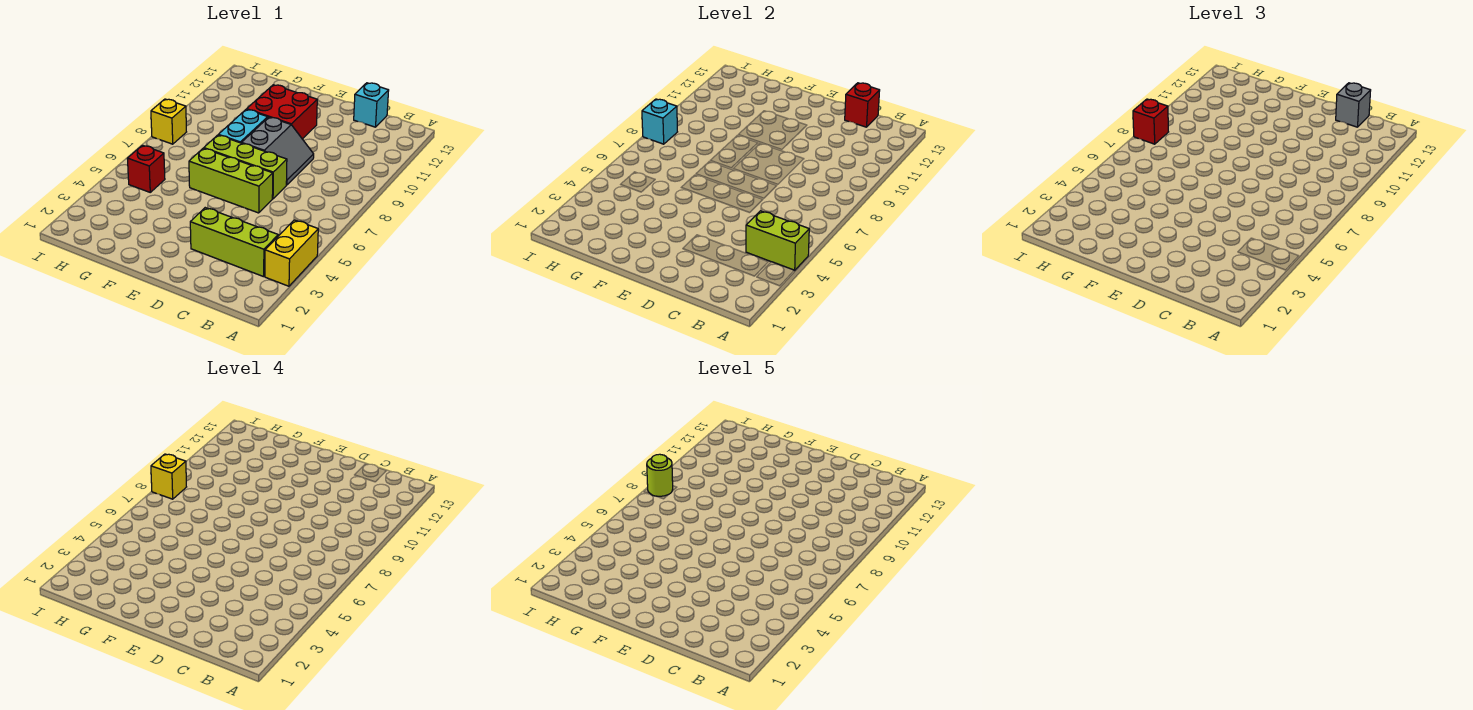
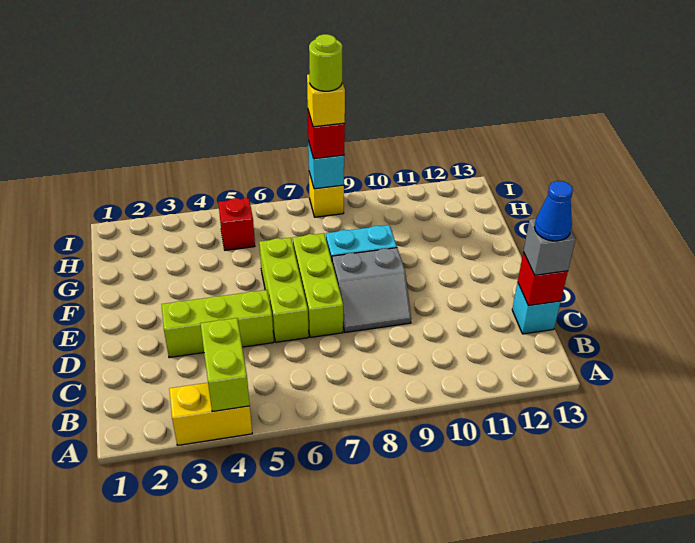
lime 1x3 brick [190,208,278,277] -> lime 1x3 brick turned to [162,290,274,358]
none -> blue 1x1 cone [534,181,573,241]
red 2x2 brick [247,85,317,139] -> none

